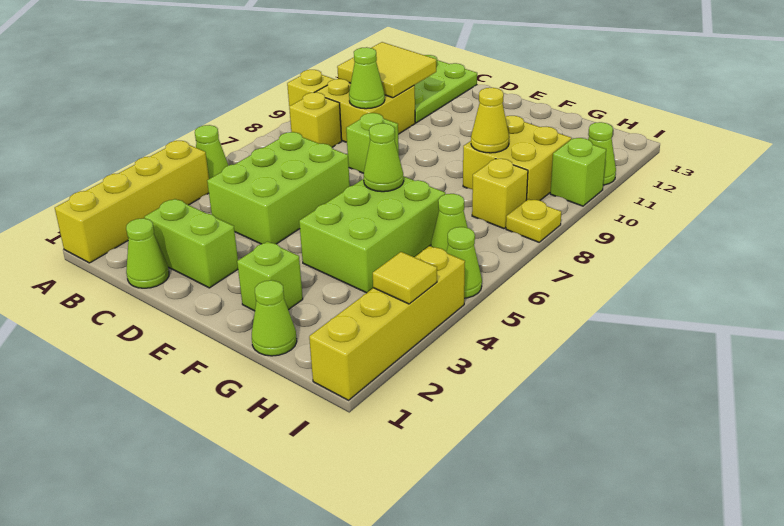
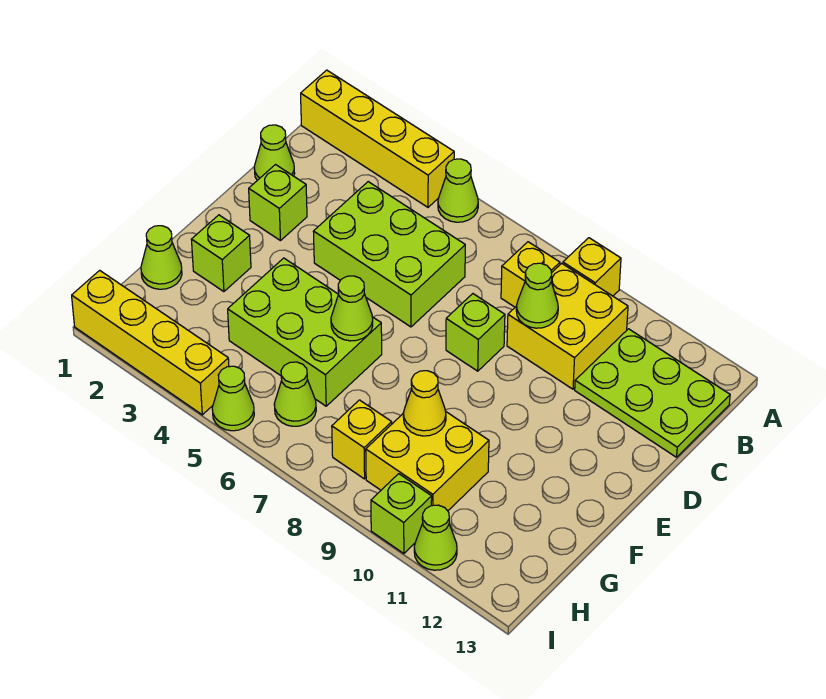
yellow 2x2 tile [337,42,436,98] -> none
lime 1x2 brick [144,199,238,288] -> lime 1x1 brick [249,165,307,241]
yellow 1x1 tile [373,252,437,304] -> none
yellow 1x1 plate [506,199,561,242] -> none

